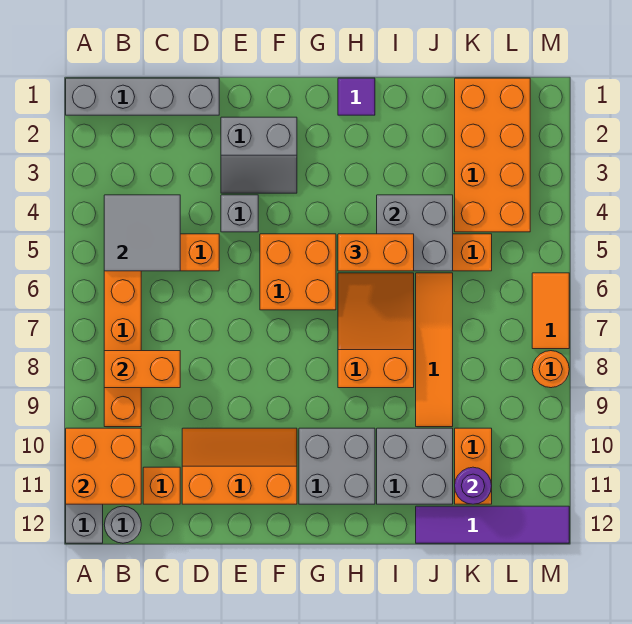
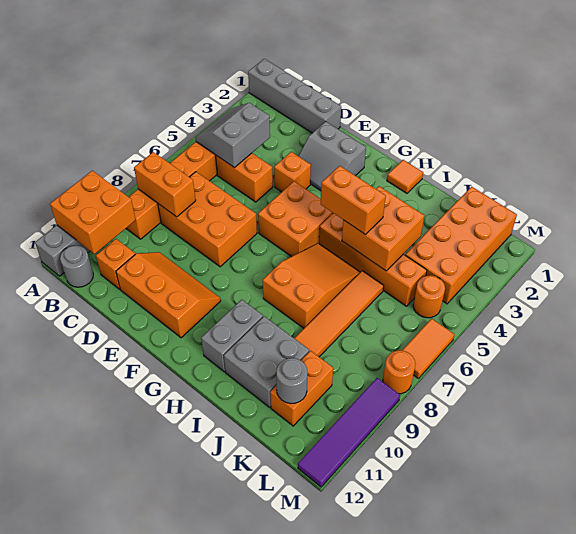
grey 2x2 tile [104,195,180,271] -> grey 2x2 slope [196,103,270,168]
none -> orange 2x3 brick [158,172,257,267]
grey 1x1 brick [221,195,258,232] -> orange 1x1 brick [274,152,311,192]
grey 2x2 brick [299,428,375,504] -> grey 1x2 brick [201,300,263,372]
purple 1x1 tile [338,78,375,115] -> orange 1x1 tile [387,160,423,193]
grey 2x2 brick [377,195,453,271] -> orange 2x2 brick [342,186,424,271]
purple 1x4 tile [416,506,569,543] -> purple 1x4 tile turned to [298,378,400,487]
purple 1x1 round brick [455,467,492,504] -> grey 1x1 round brick [276,358,308,404]
none -> orange 1x1 round brick [413,275,445,318]

